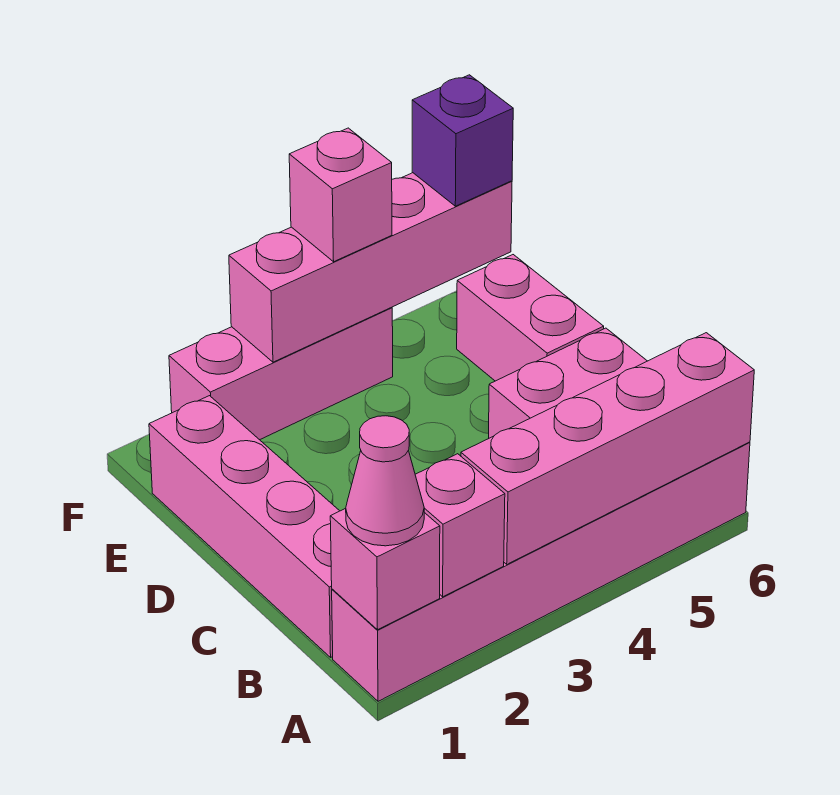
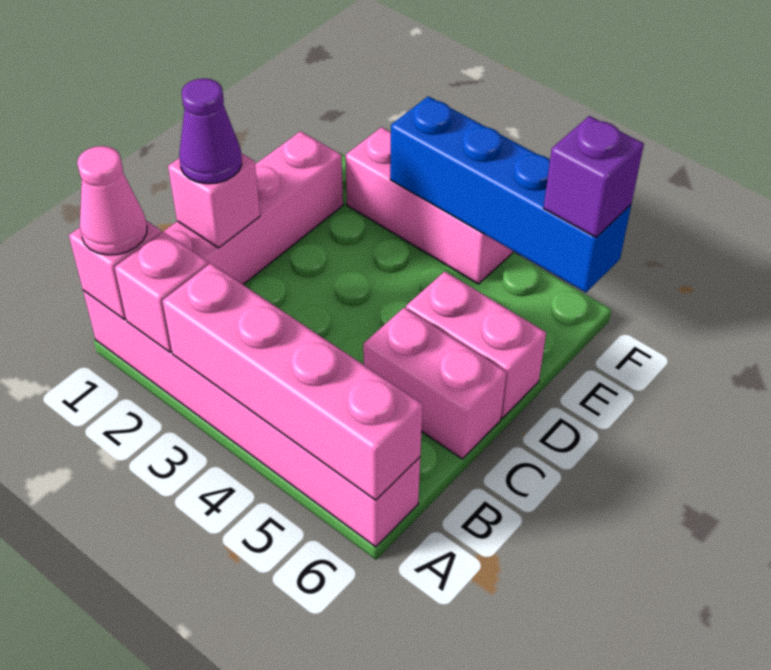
none -> purple 1x1 cone [179,78,242,184]
pink 1x2 brick [457,255,604,381] -> pink 1x2 brick turned to [406,272,546,418]
pink 1x4 brick [229,173,512,362] -> blue 1x4 brick [390,96,631,293]
pink 1x1 brick [289,128,392,262] -> pink 1x1 brick moved to [168,153,260,248]

